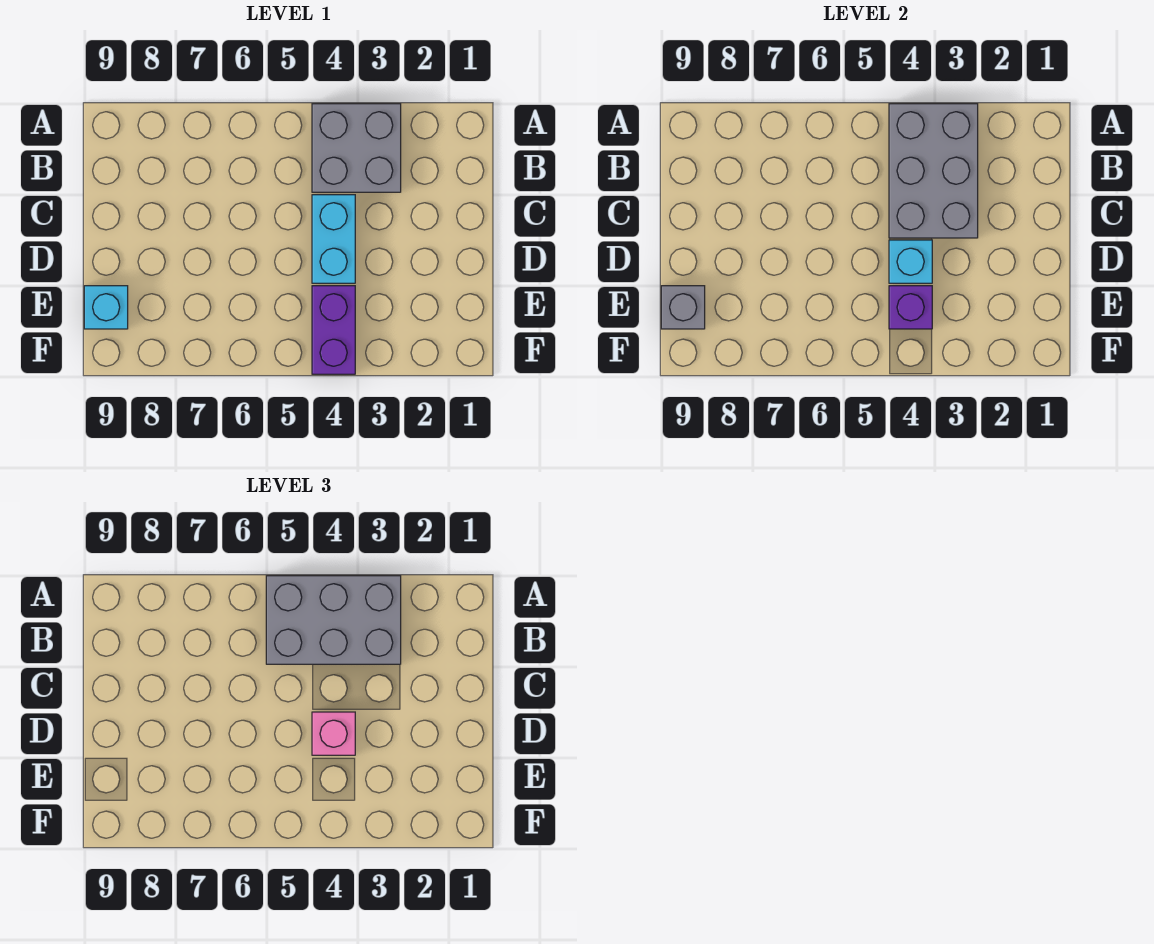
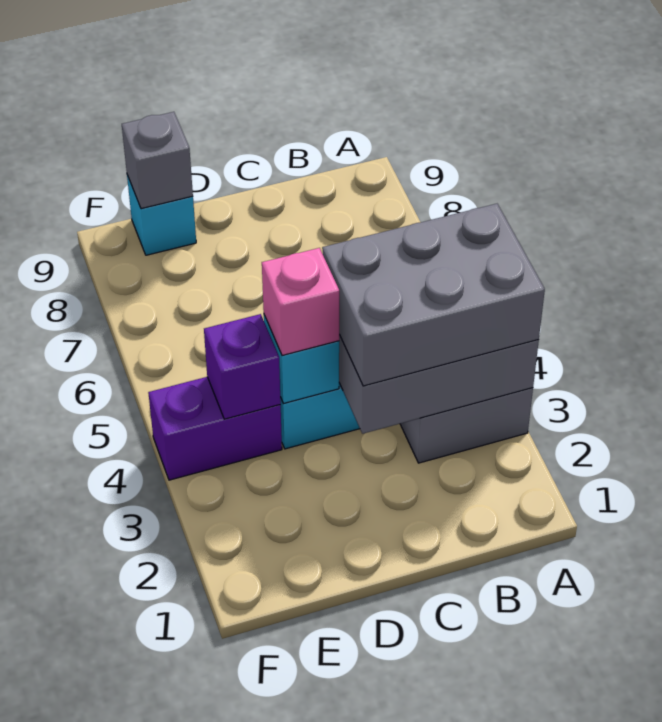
grey 2x3 brick [266,576,401,664] -> grey 2x3 brick turned to [322,204,545,386]

